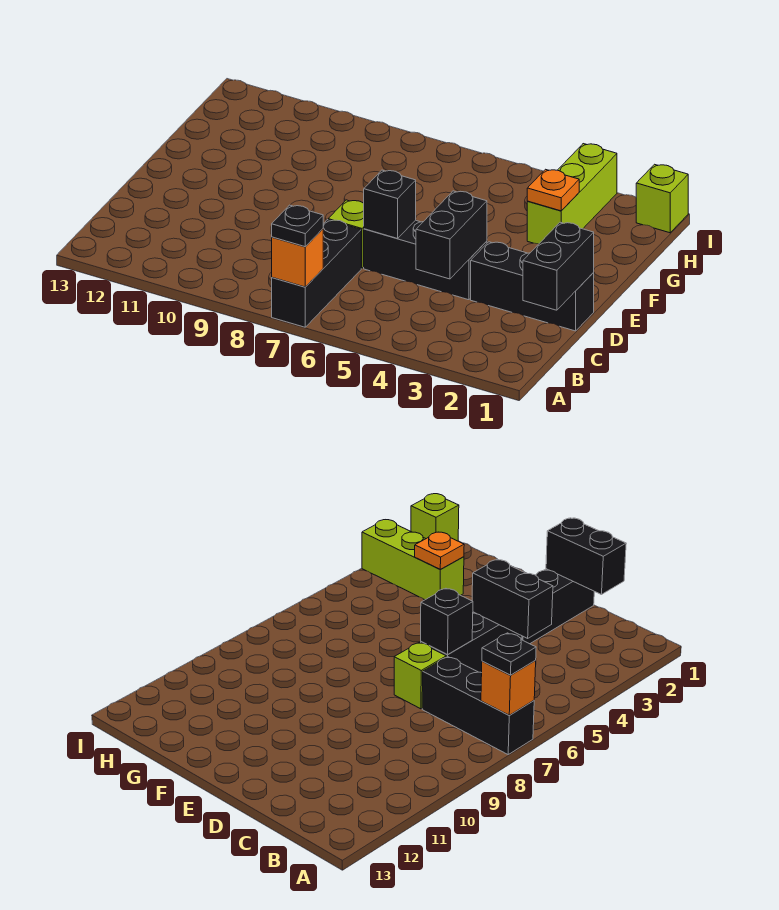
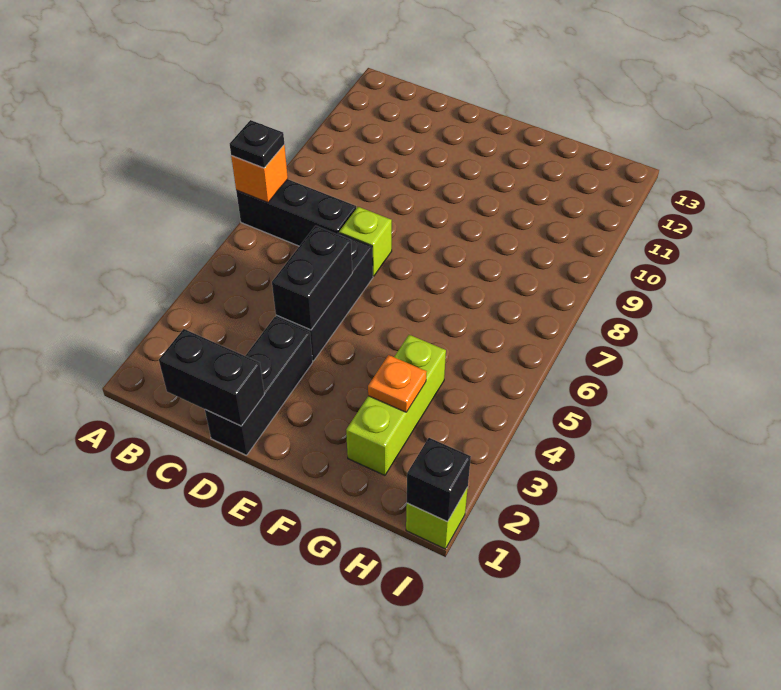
black 1x2 brick [416,191,487,279] -> black 1x2 brick turned to [272,226,352,330]
black 1x1 brick [364,170,416,238] -> black 1x1 brick moved to [407,438,471,522]
lime 1x3 brick [527,144,617,244] -> lime 1x3 brick turned to [346,335,446,475]

